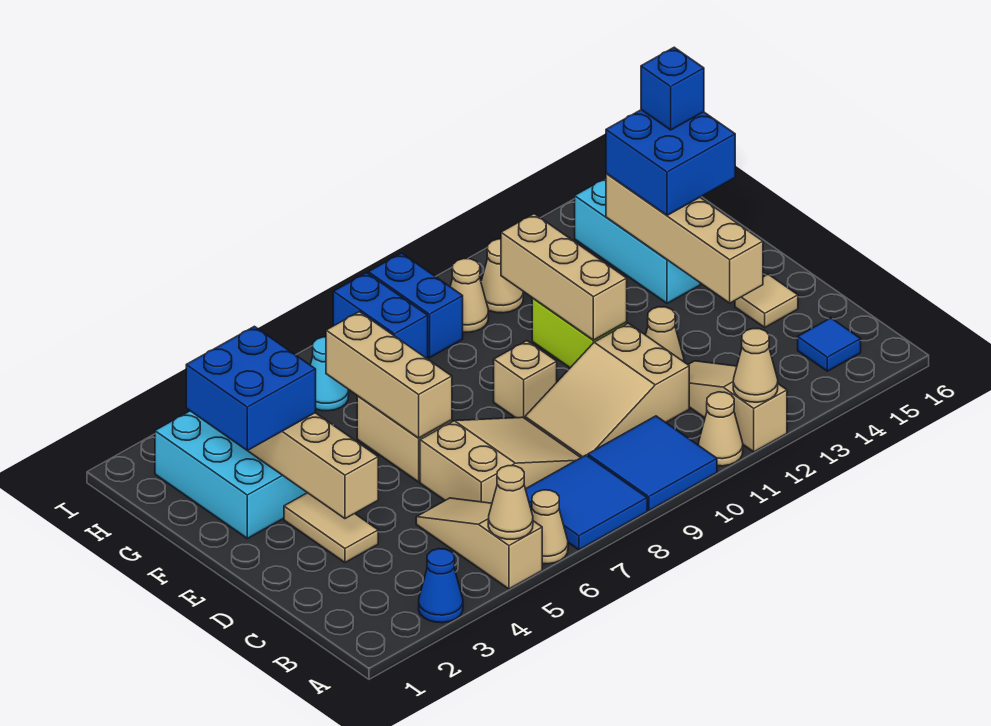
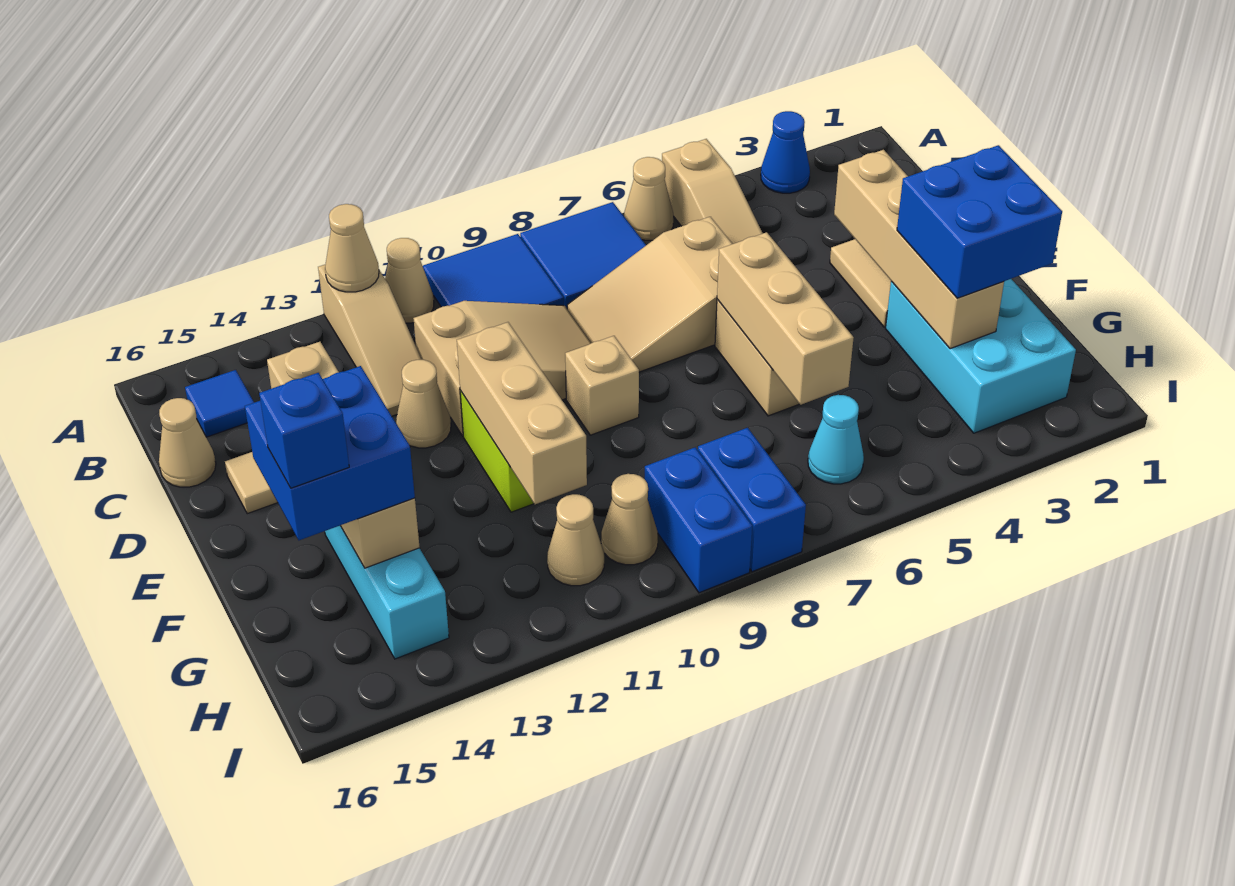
tan 1x1 cone [488,466,533,539] -> tan 1x1 cone moved to [159,398,216,487]

